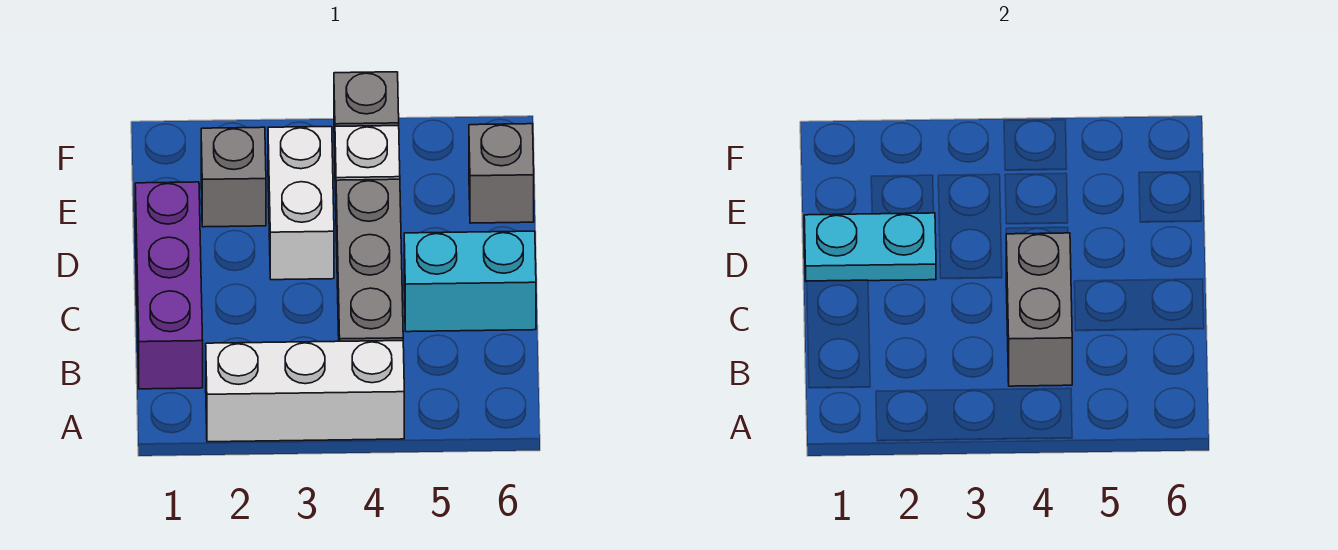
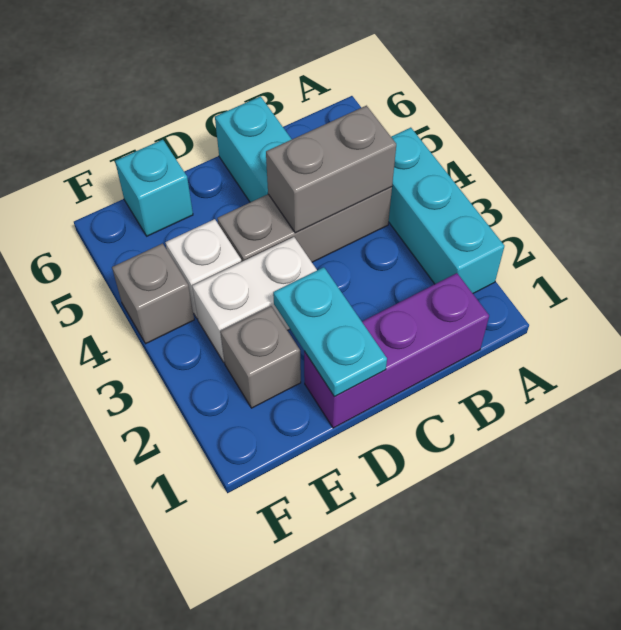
white 1x3 brick [206,341,404,442] -> cyan 1x3 brick [389,128,504,293]
grey 1x1 brick [469,124,534,223] -> cyan 1x1 brick [115,140,193,236]

